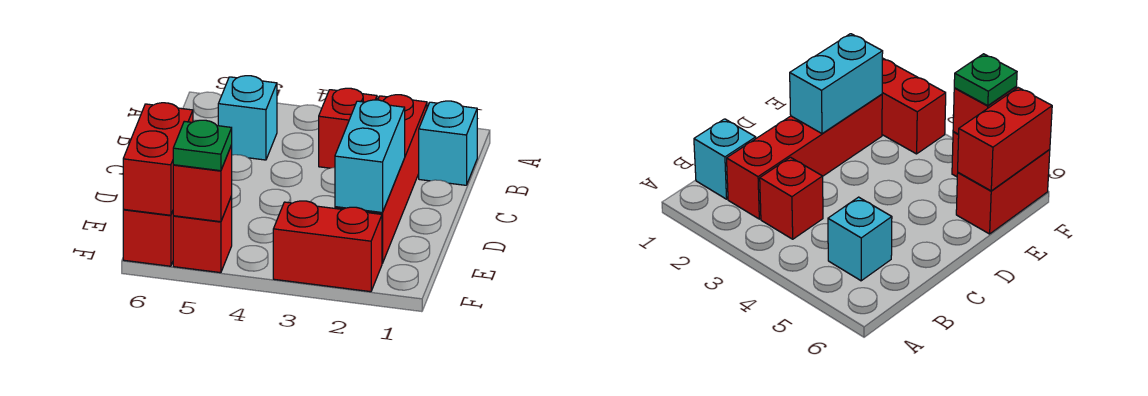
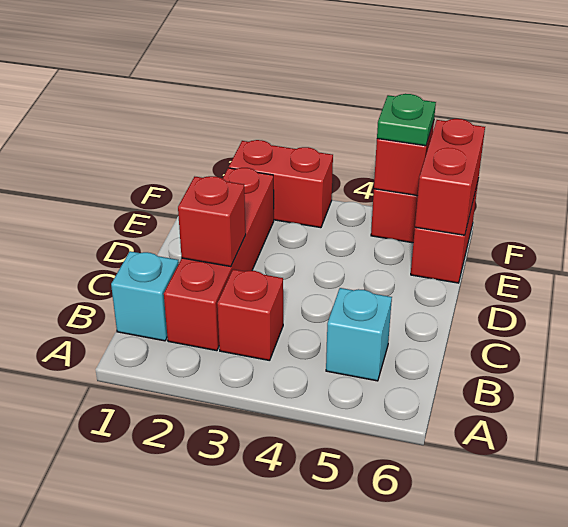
none -> red 1x1 brick [178,176,246,267]
cyan 1x2 brick [335,100,405,213] -> none

